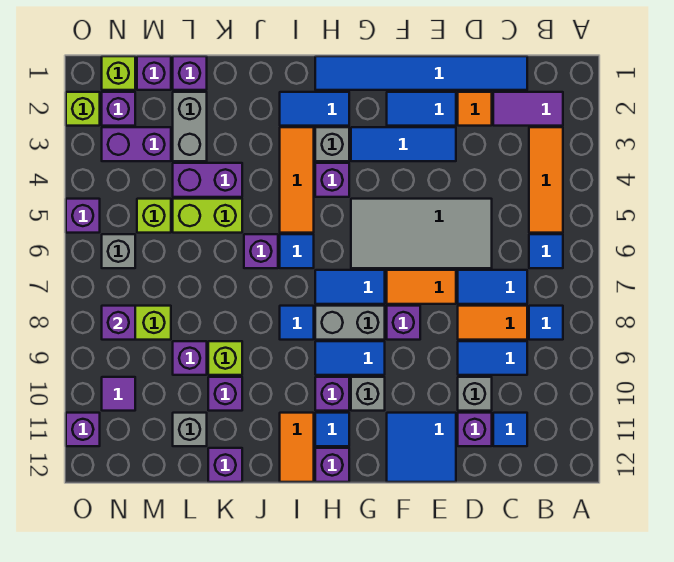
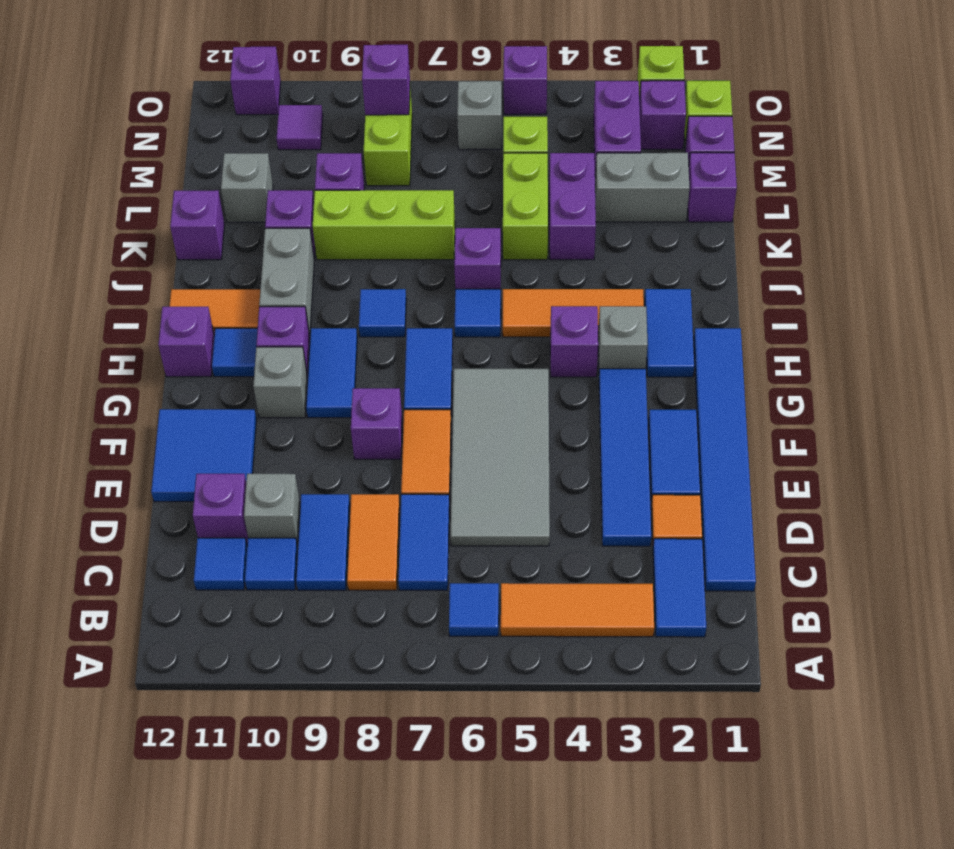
purple 1x2 tile [493,92,563,126] -> blue 1x2 tile [653,539,706,637]
blue 1x1 tile [529,306,563,340] -> blue 1x1 tile moved to [245,538,298,590]
blue 1x3 tile [351,127,456,161] -> blue 1x4 tile [599,369,651,546]
grey 1x2 brick [315,306,385,340] -> grey 1x2 brick moved to [259,228,314,336]
lime 1x1 brick [208,341,242,375] -> lime 1x3 brick [313,190,455,260]

